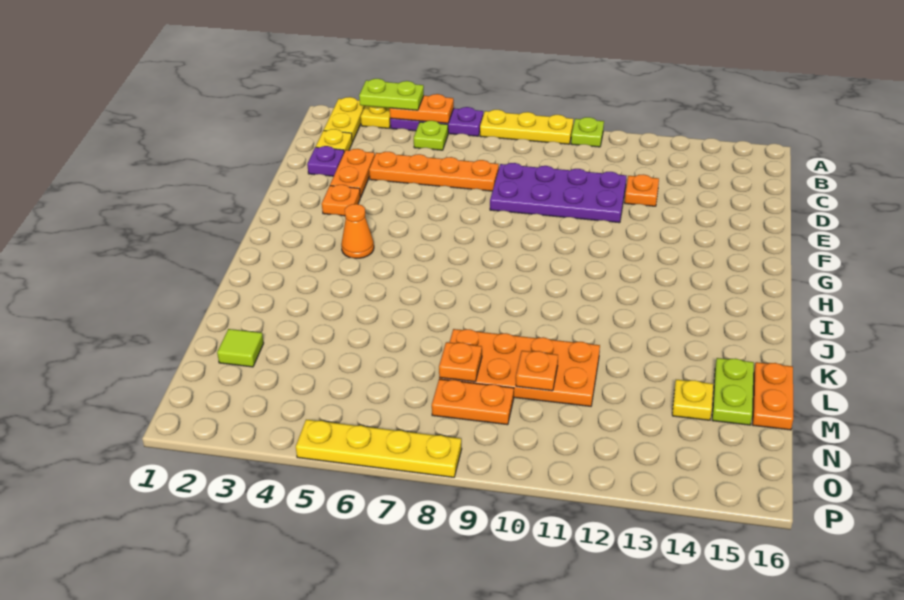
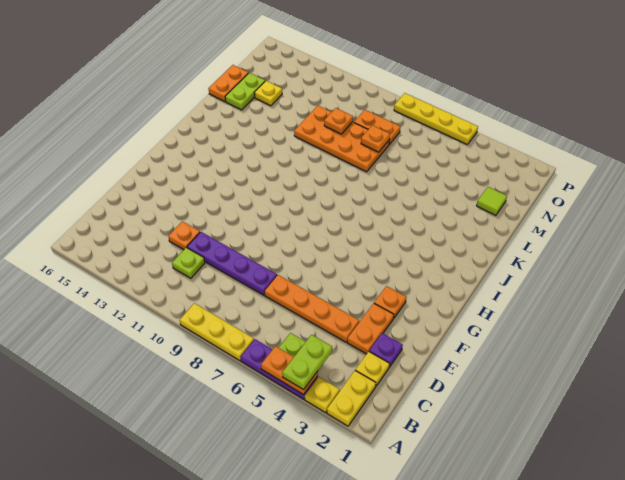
lime 1x2 plate [359,79,424,110] -> lime 1x2 plate turned to [282,335,332,390]
lime 1x1 plate [571,117,604,147] -> lime 1x1 plate moved to [172,248,205,278]
purple 2x4 plate [490,163,626,223] -> purple 1x4 plate [187,232,277,295]
orange 1x1 cone [341,204,374,258] -> none

